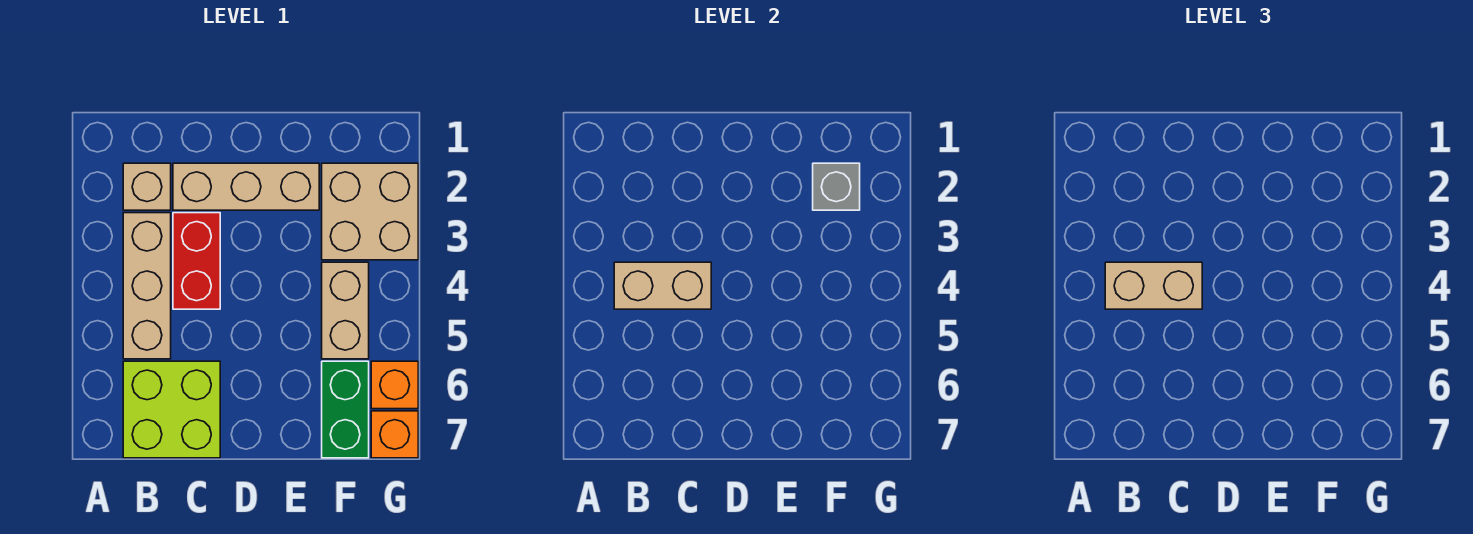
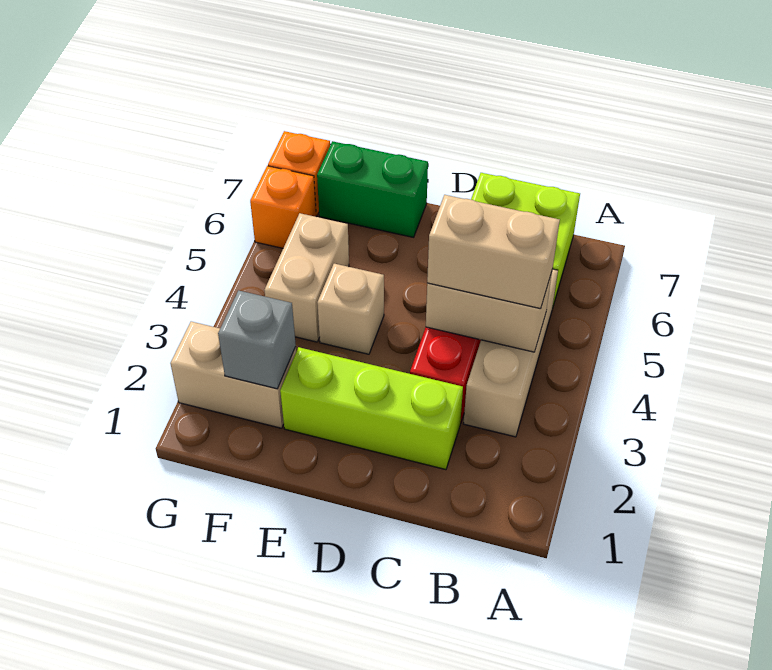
tan 1x1 brick [123,163,171,210] -> tan 1x1 brick moved to [317,264,384,354]
tan 1x3 brick [173,163,319,210] -> lime 1x3 brick [280,347,463,470]
tan 2x2 brick [322,163,418,260] -> tan 1x2 brick [170,322,296,428]
green 1x2 brick [322,361,369,458] -> green 1x2 brick turned to [317,141,428,237]

